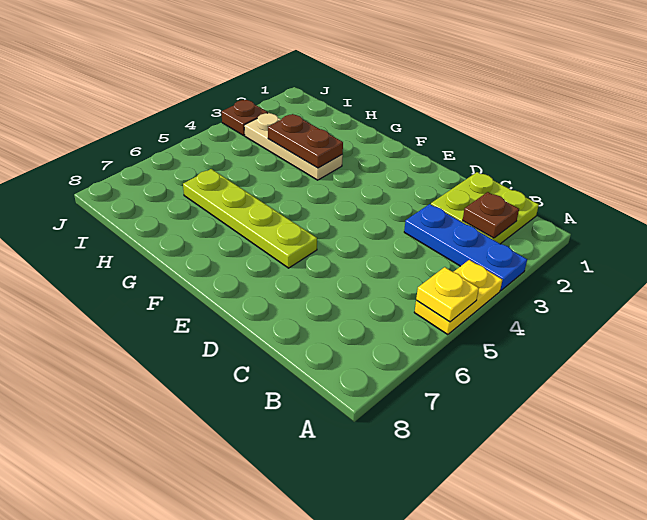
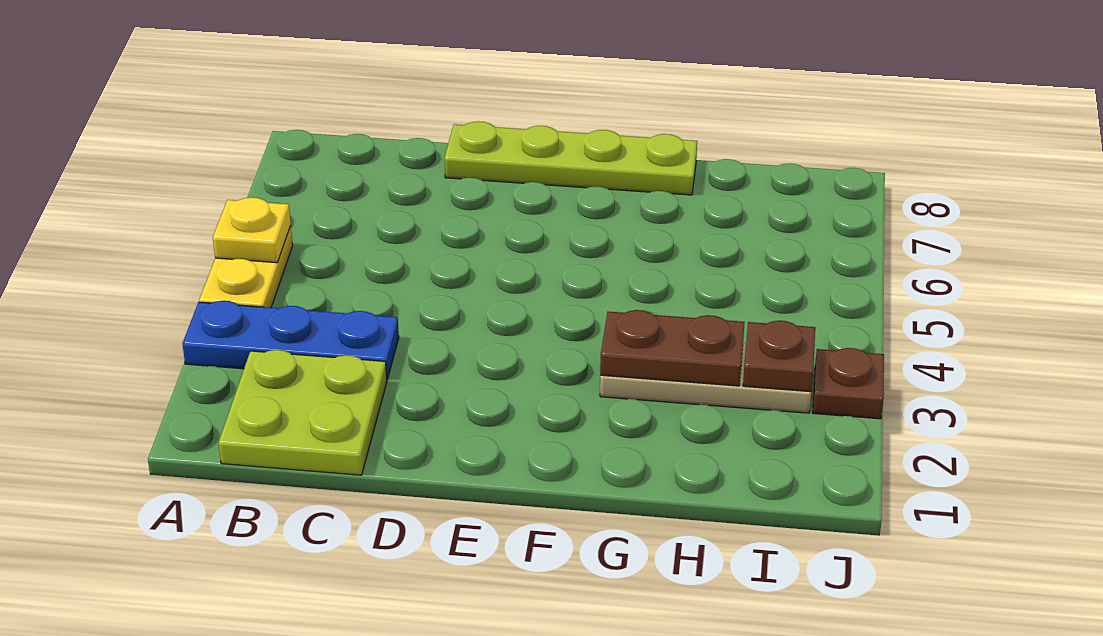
brown 1x1 plate [463,192,519,238] -> brown 1x1 plate moved to [743,321,815,392]
lime 1x4 plate [183,169,317,268] -> lime 1x4 plate moved to [444,121,697,195]

